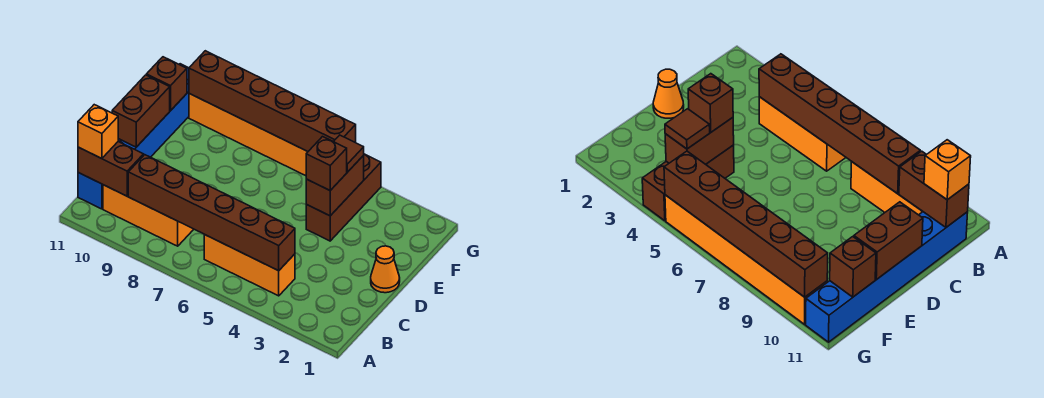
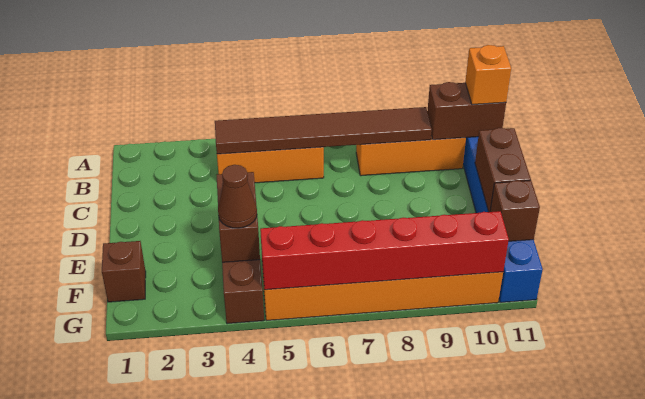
brown 1x6 brick [128,155,295,271] -> brown 1x6 tile [215,107,432,154]
orange 1x1 cone [371,246,400,293] -> none
brown 1x1 brick [306,137,347,190] -> brown 1x1 brick moved to [102,241,146,302]
brown 1x1 tile [334,135,364,172] -> brown 1x1 cone [218,165,257,228]
brown 1x6 brick [189,51,356,152] -> red 1x6 brick [260,211,509,290]

